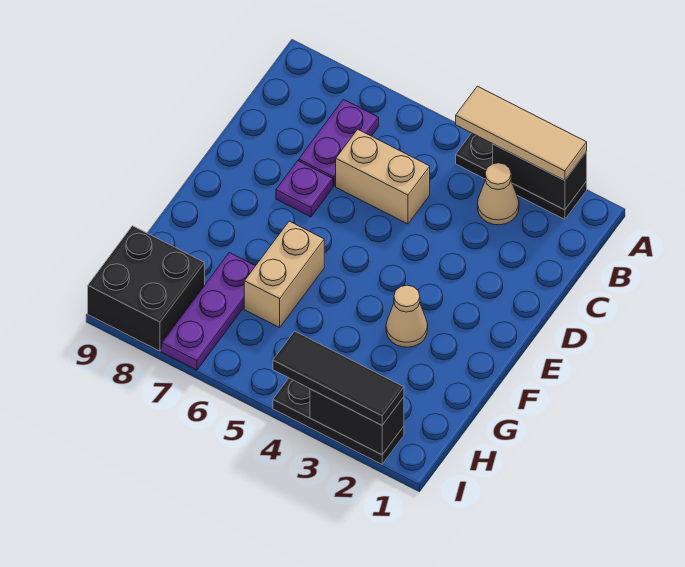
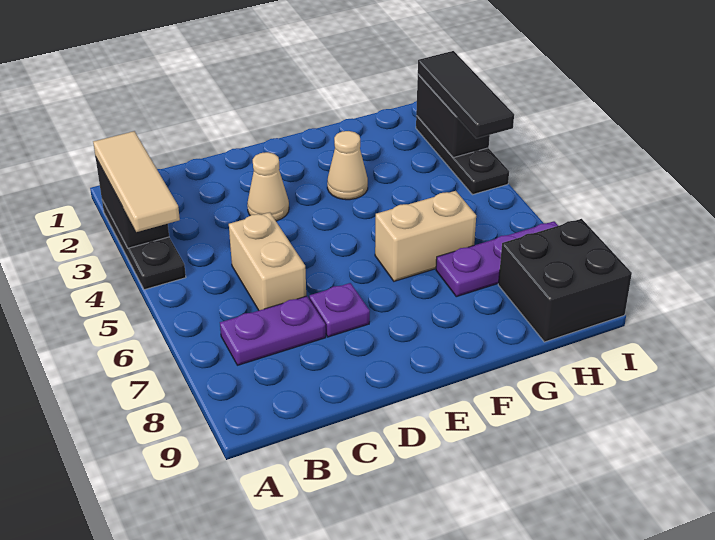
tan 1x1 cone [478,163,519,225] -> tan 1x1 cone moved to [247,152,289,221]

